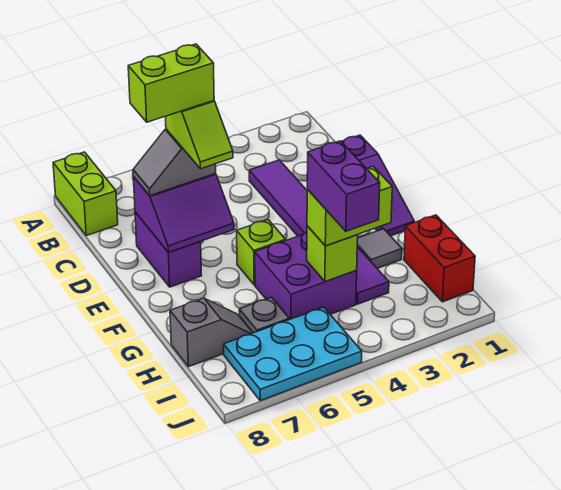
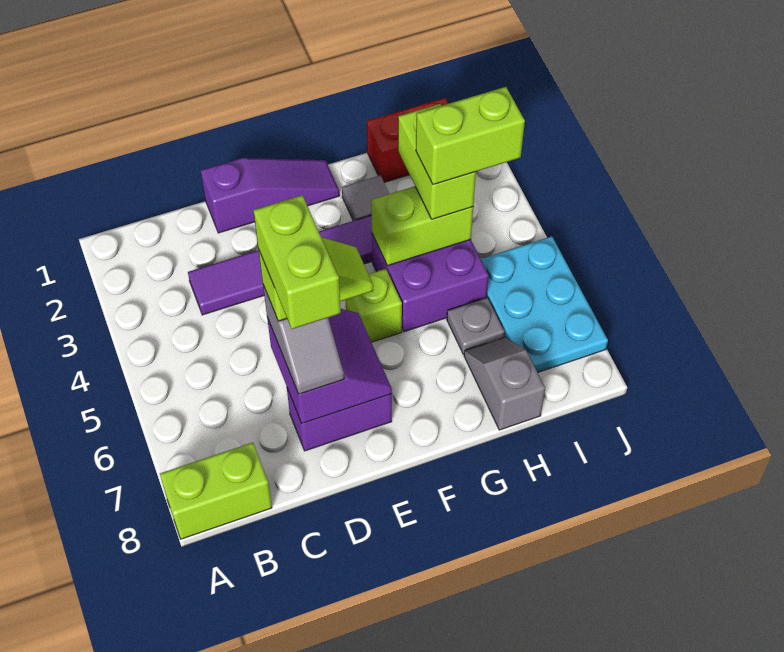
lime 1x1 brick [307,226,358,282] -> lime 1x2 brick [371,186,473,266]
purple 1x2 brick [307,141,380,231] -> lime 1x2 brick [416,87,525,185]

